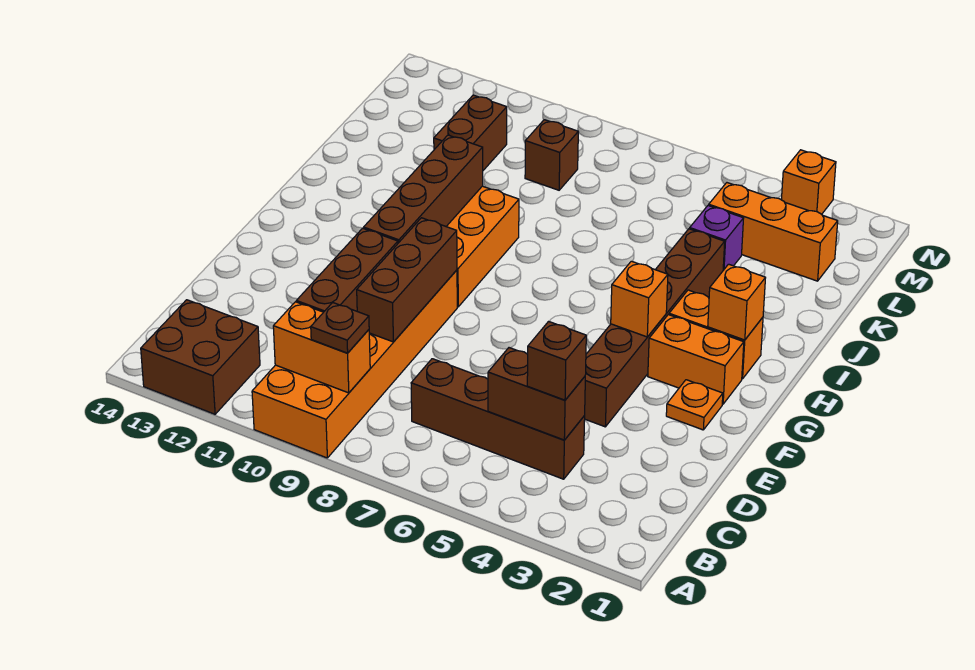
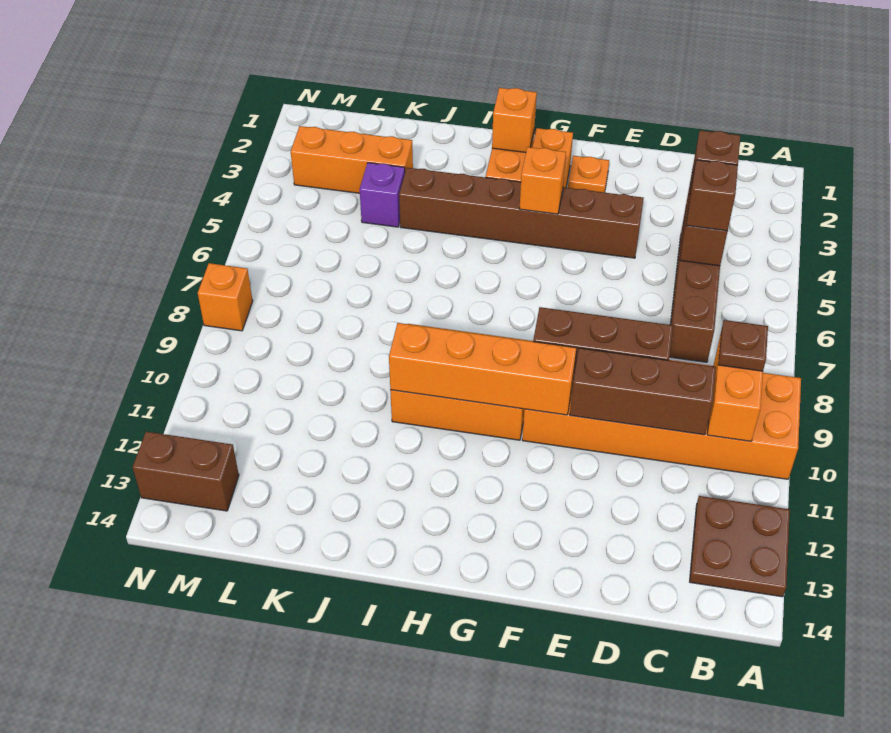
brown 2x2 brick [141,300,260,414] -> brown 2x2 plate [690,496,790,597]
brown 1x4 brick [364,135,483,243] -> orange 1x4 brick [389,323,576,415]
brown 1x2 brick [434,95,507,170] -> brown 1x2 brick moved to [133,432,239,511]
orange 1x3 brick [709,183,838,281] -> orange 1x3 brick turned to [291,126,413,193]
brown 1x1 brick [525,120,578,190] -> brown 1x1 brick moved to [686,160,738,231]
orange 1x1 brick [781,150,836,214] -> orange 1x1 brick moved to [198,263,253,331]

